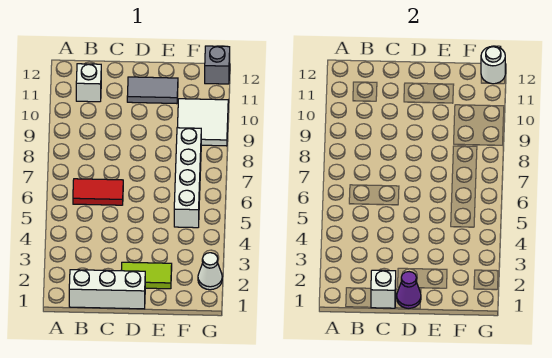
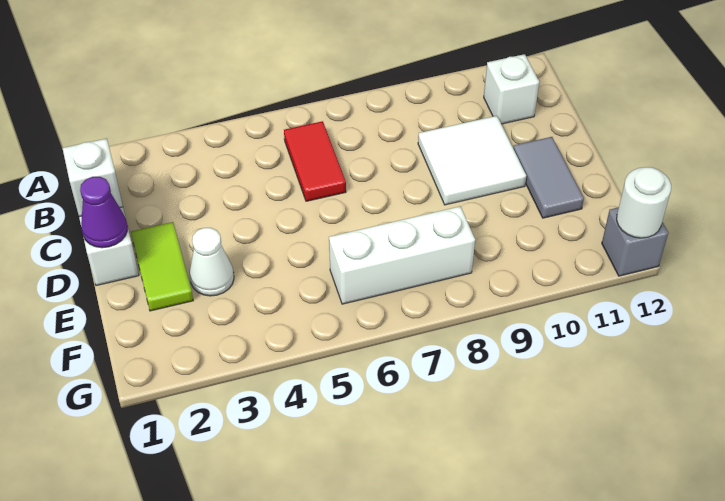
white 1x4 brick [174,128,201,228] -> white 1x3 brick [329,206,475,304]
white 2x2 tile [177,99,228,146] -> white 2x2 tile moved to [418,116,526,205]
white 1x1 cone [198,253,222,290] -> white 1x1 cone moved to [190,228,234,296]

